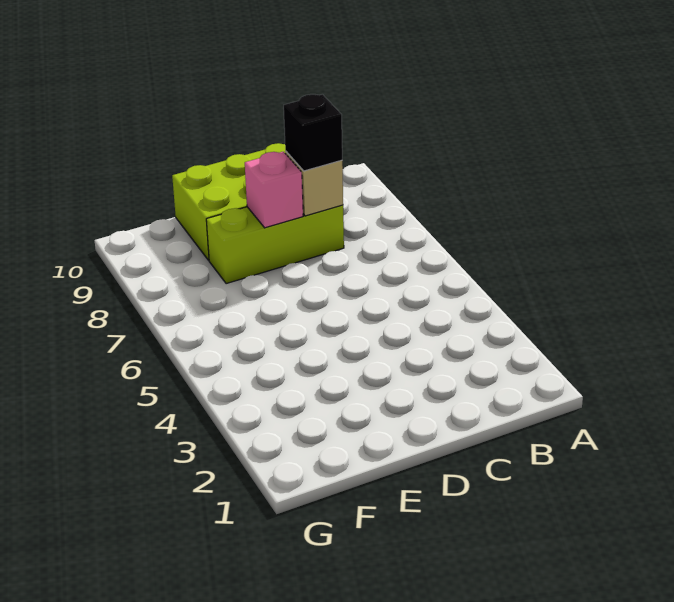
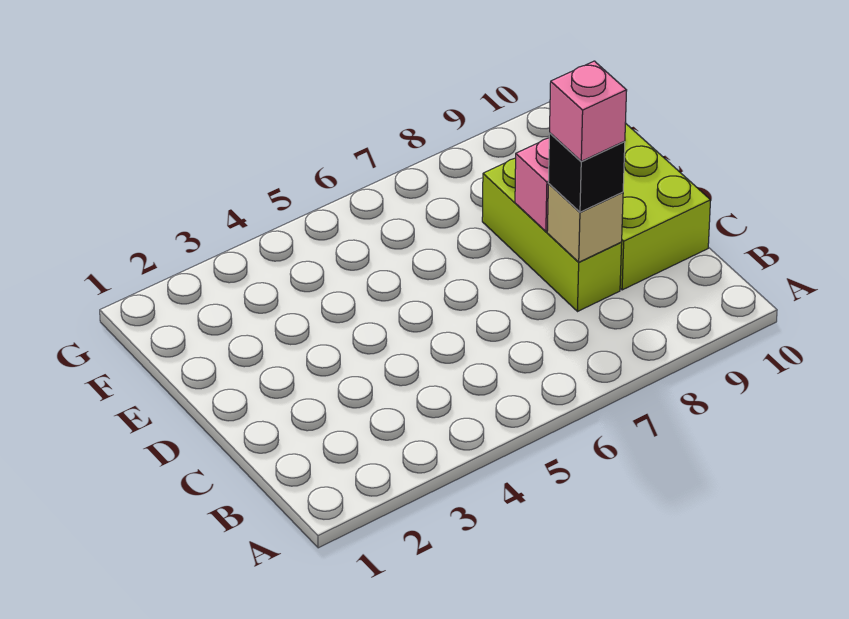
none -> pink 1x1 brick [550,61,627,161]

